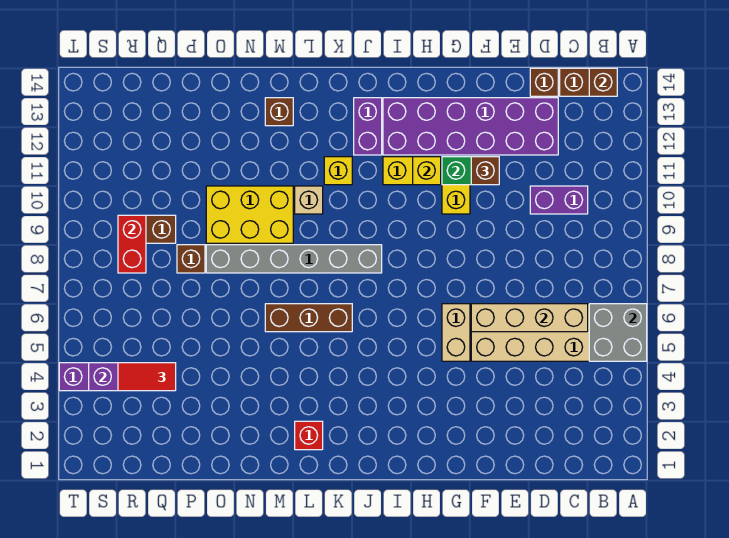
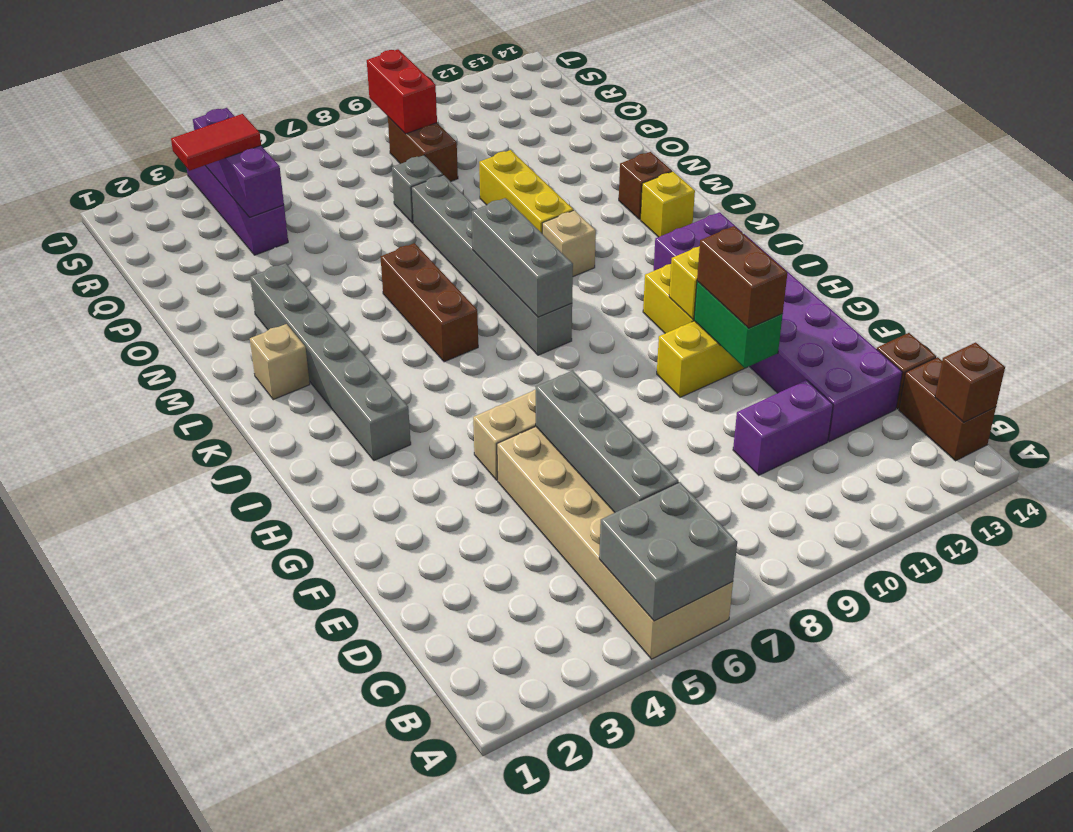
tan 1x4 brick [471,304,588,332] -> grey 1x4 brick [536,371,679,512]
purple 1x2 brick [530,186,588,214] -> purple 1x2 brick turned to [733,380,833,475]
brown 1x1 brick [471,157,499,185] -> brown 1x2 brick [697,226,787,328]
none -> grey 1x6 brick [250,263,411,461]
none -> grey 1x3 brick [472,198,573,317]
yellow 1x1 brick [324,157,352,185] -> yellow 1x1 brick moved to [641,172,695,237]
red 1x1 brick [295,421,323,450] -> tan 1x1 brick [250,324,310,400]
yellow 2x3 brick [206,186,293,243] -> yellow 1x3 brick [479,150,573,233]
brown 1x1 brick [177,245,205,273] -> grey 1x1 brick [392,155,443,223]
red 1x2 tile [118,363,176,391] -> red 1x2 tile turned to [171,114,261,171]
red 1x2 brick [118,215,146,273] -> red 1x2 brick turned to [367,49,437,134]

